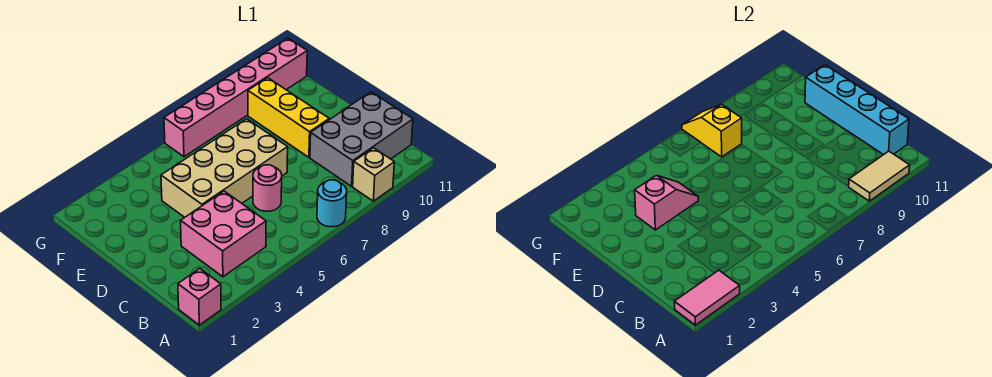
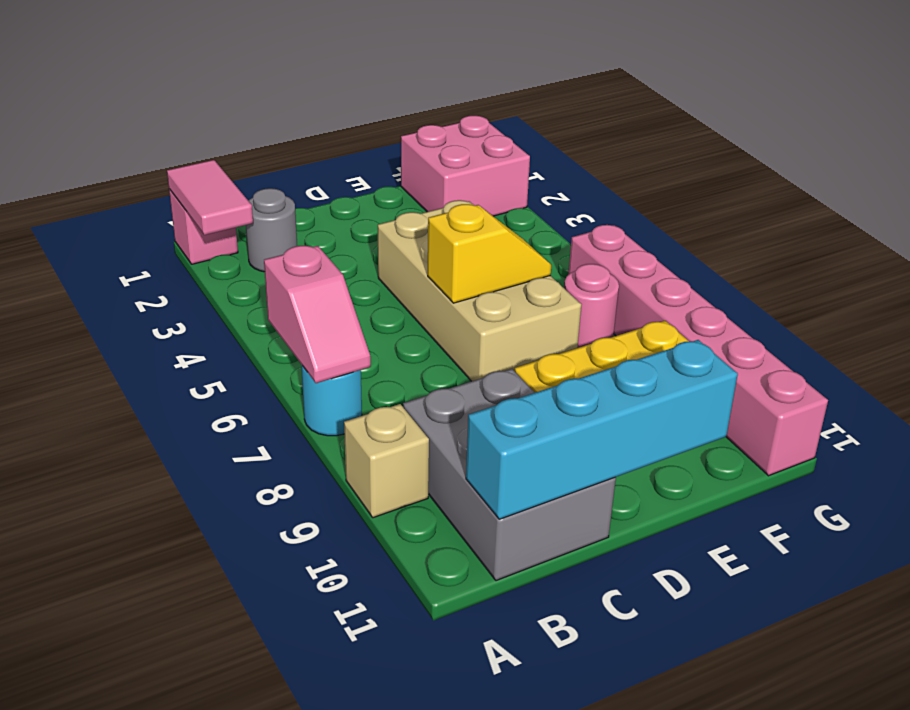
tan 1x2 tile [848,151,910,201] -> none
none -> grey 1x1 round brick [246,188,297,272]
pink 2x2 brick [181,191,266,277] -> pink 2x2 brick moved to [401,116,530,216]
pink 1x1 round brick [253,165,282,211] -> pink 1x1 round brick moved to [564,264,619,348]
pink 1x2 slope [635,175,698,230] -> pink 1x2 slope moved to [264,246,371,383]
yellow 1x2 slope [682,104,742,157] -> yellow 1x2 slope moved to [428,204,551,303]

